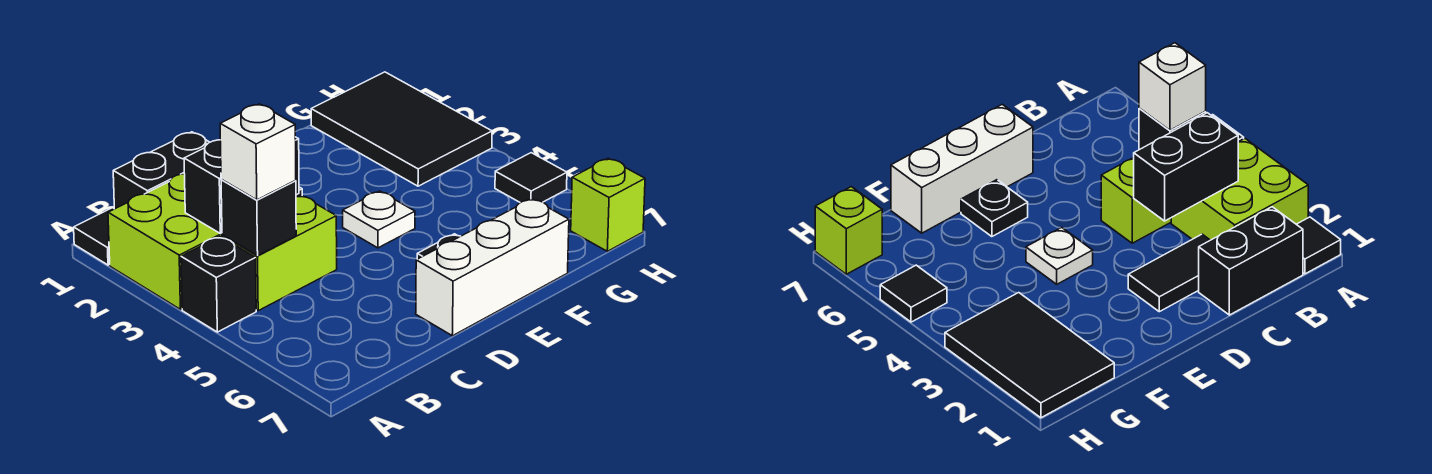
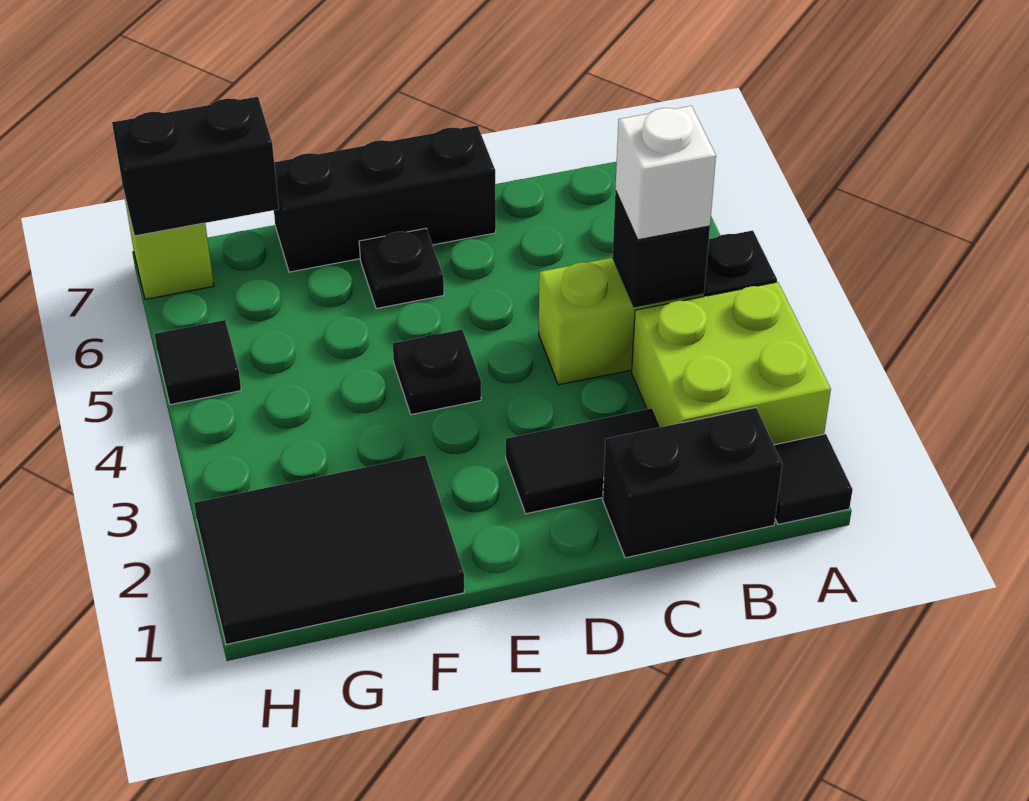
black 1x2 brick [184,137,299,233] -> black 1x2 brick moved to [112,97,279,236]
white 1x3 brick [416,199,569,336] -> black 1x3 brick [274,126,496,272]
white 1x1 plate [343,191,415,248] -> black 1x1 plate [393,330,481,415]
black 2x3 tile [311,72,492,186] -> black 2x3 tile turned to [194,455,464,644]

